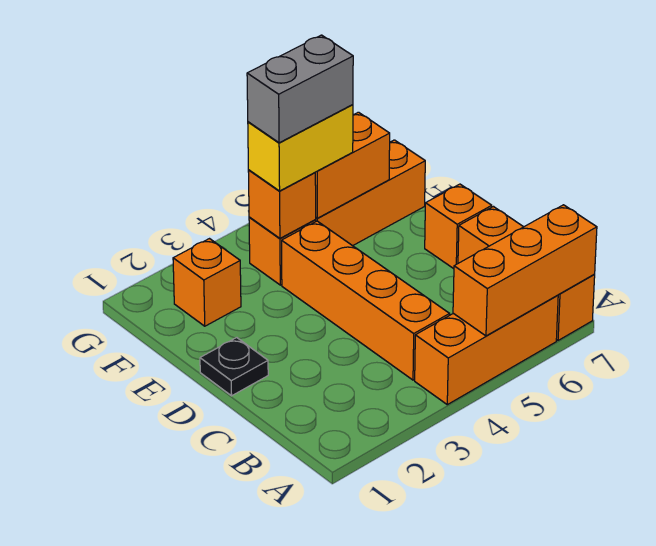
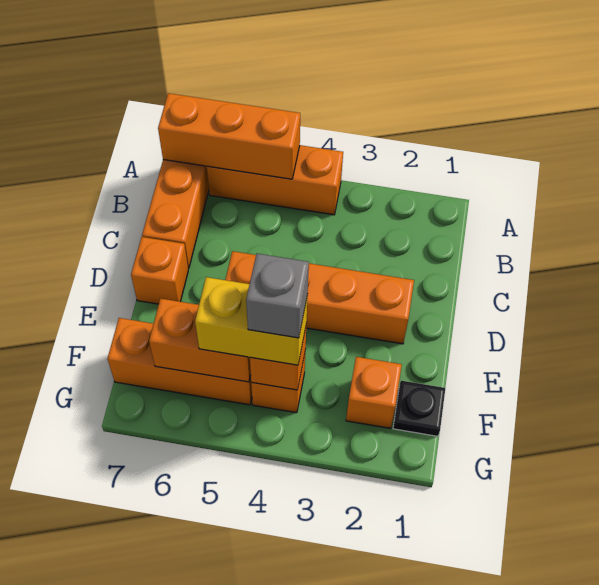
orange 1x4 brick [282,221,450,380] -> orange 1x4 brick turned to [225,251,414,344]
black 1x1 plate [200,338,268,396] -> black 1x1 plate moved to [393,381,445,436]
grey 1x2 brick [247,35,353,143] -> grey 1x1 brick [246,254,309,338]

